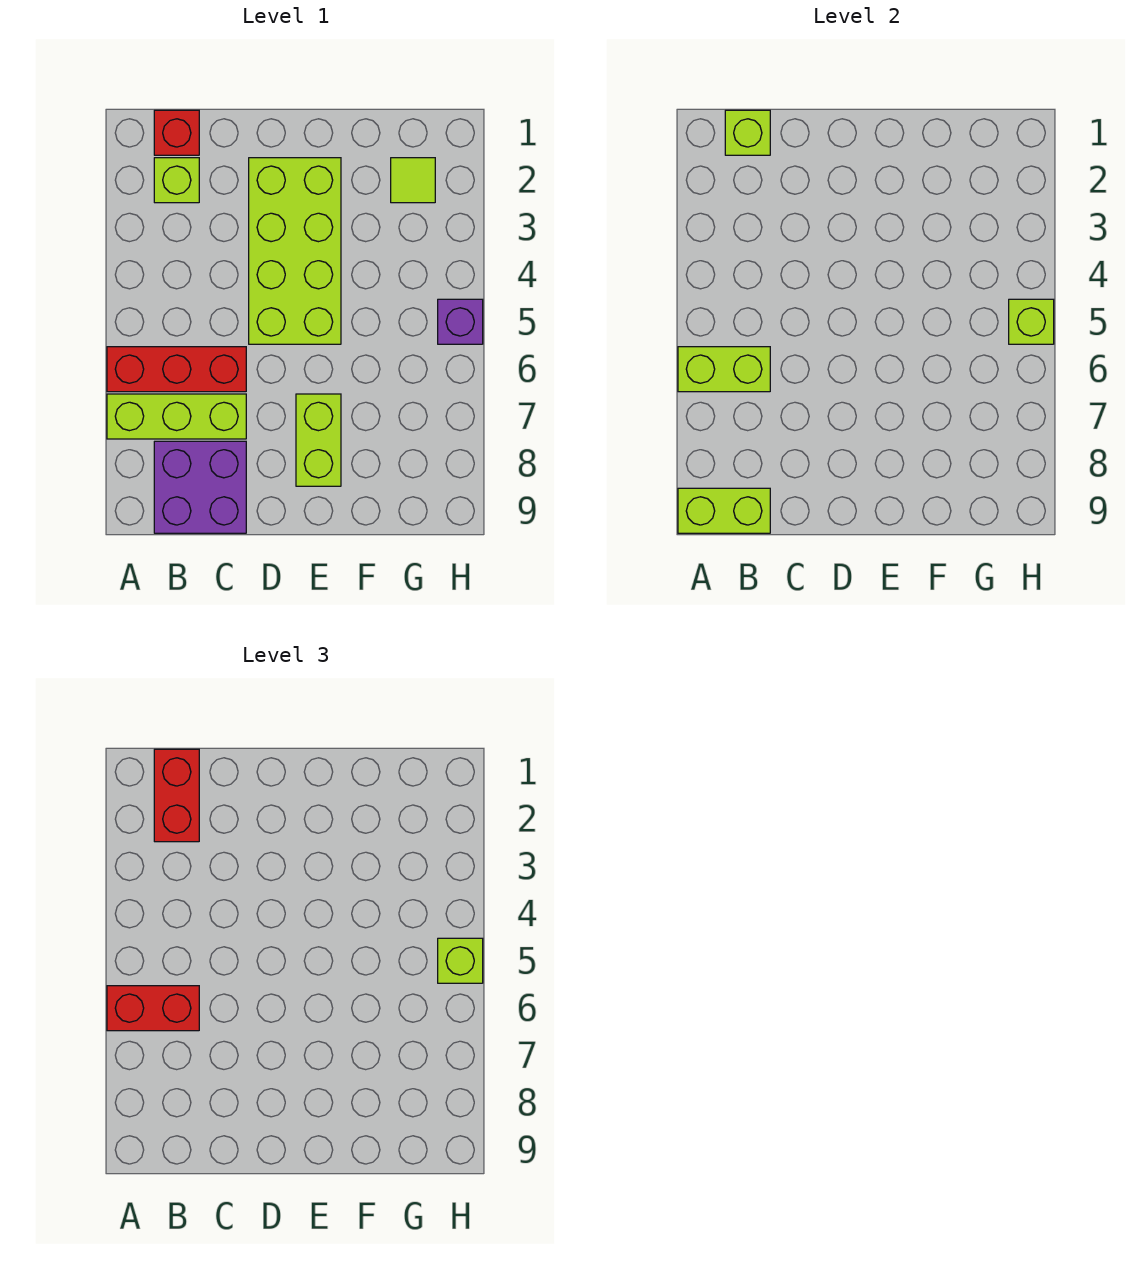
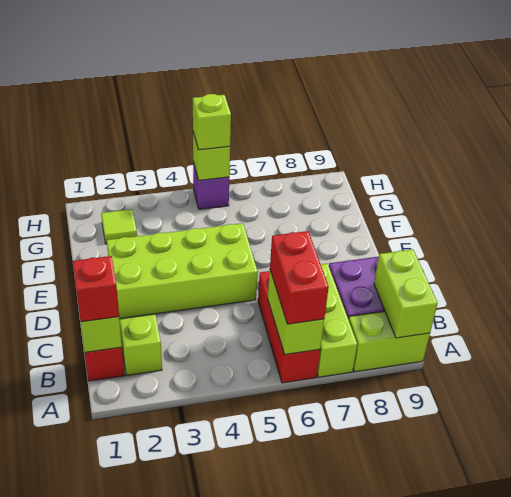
red 1x2 brick [154,749,199,842] -> red 1x1 brick [73,256,119,322]
lime 1x2 brick [296,394,341,486] -> lime 1x2 brick moved to [349,311,430,372]

